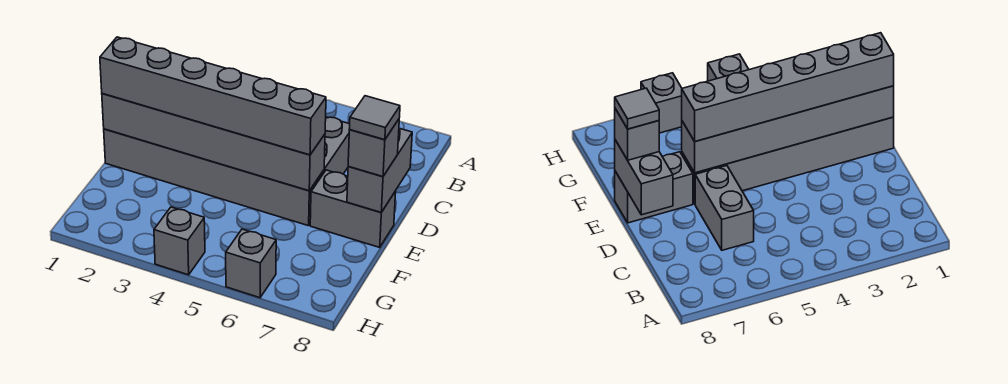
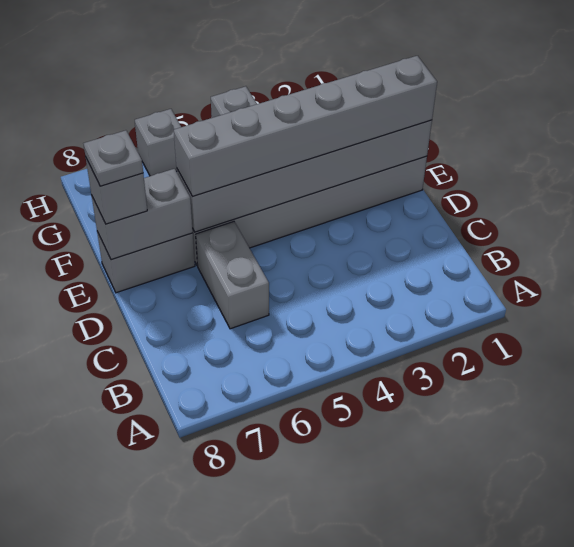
grey 1x2 brick [347,128,412,212] -> grey 1x2 brick turned to [92,169,193,260]
grey 1x1 tile [350,96,400,140] -> grey 1x1 plate [83,130,143,186]

